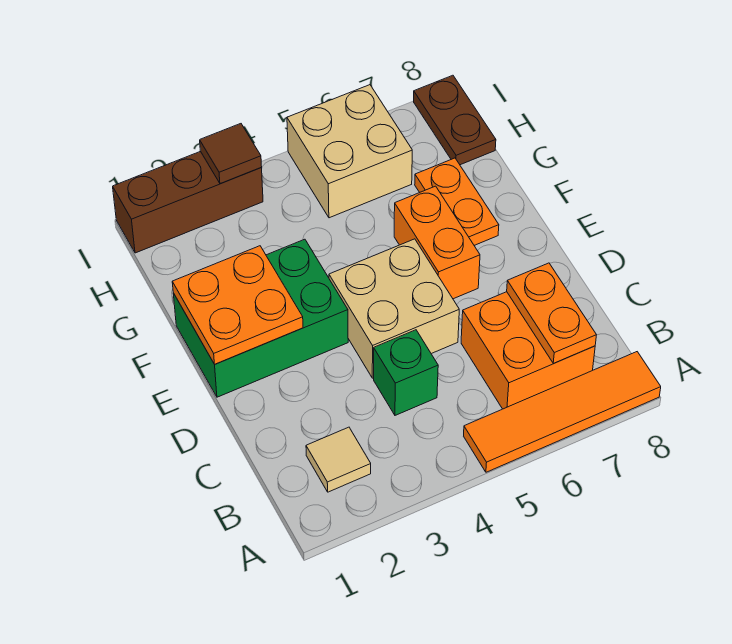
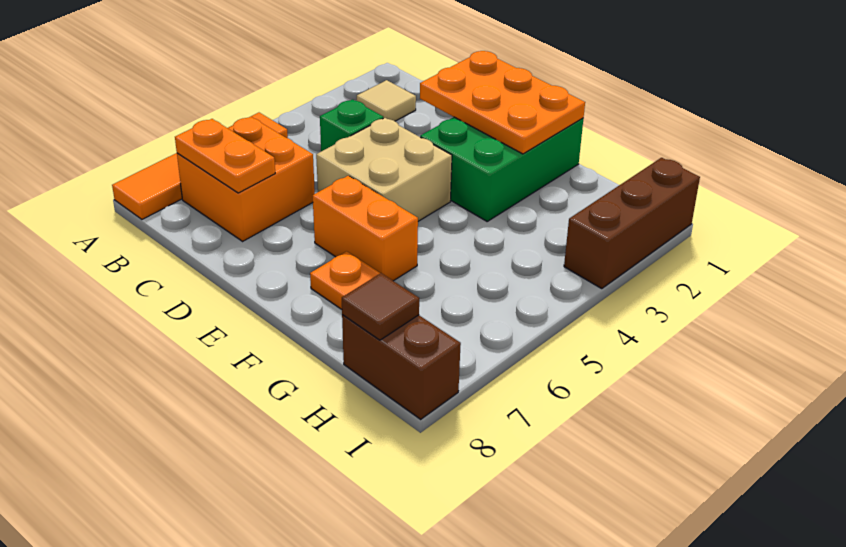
orange 2x2 plate [172,246,303,364] -> orange 2x3 plate [420,51,585,154]
tan 2x2 brick [287,85,412,218] -> none
brown 1x2 plate [414,75,496,165] -> brown 1x2 brick [342,315,461,419]
brown 1x1 tile [200,124,262,184] -> brown 1x1 tile moved to [342,273,419,340]

